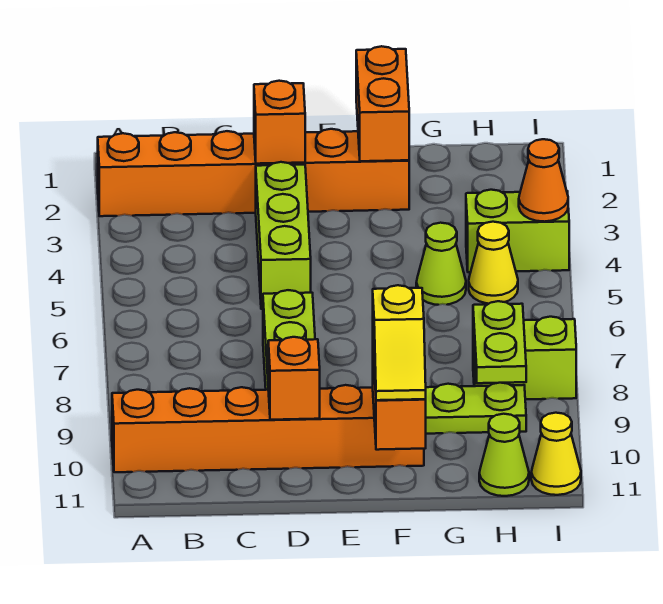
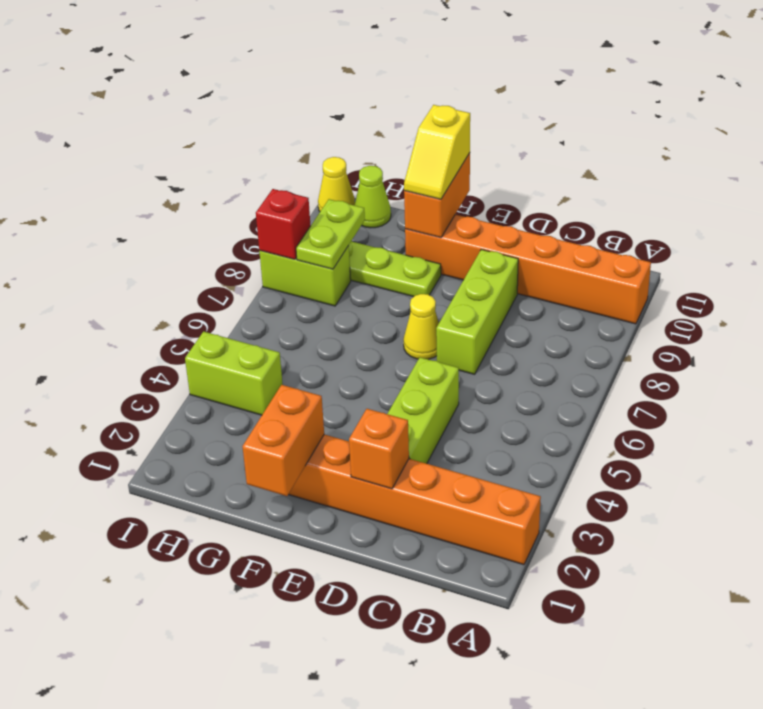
orange 1x1 brick [268,337,320,420] -> none
yellow 1x2 slope [373,285,426,400] -> yellow 1x2 slope turned to [404,105,470,199]
lime 1x1 cone [416,223,466,305] -> none
yellow 1x1 cone [469,222,518,304] -> yellow 1x1 cone moved to [403,294,439,359]
orange 1x1 cone [519,139,568,222] -> none
none -> red 1x1 brick [256,189,310,259]

